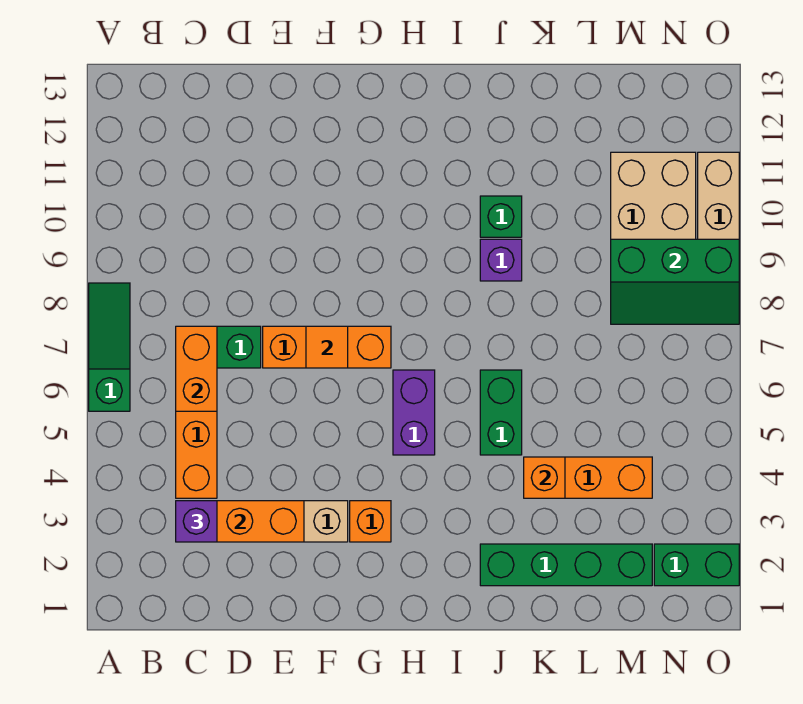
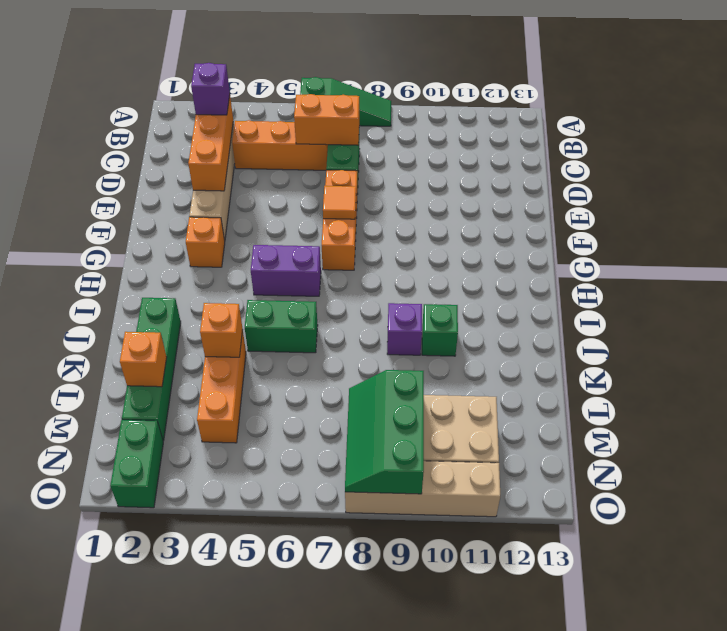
none -> orange 1x1 brick [120,332,167,387]

